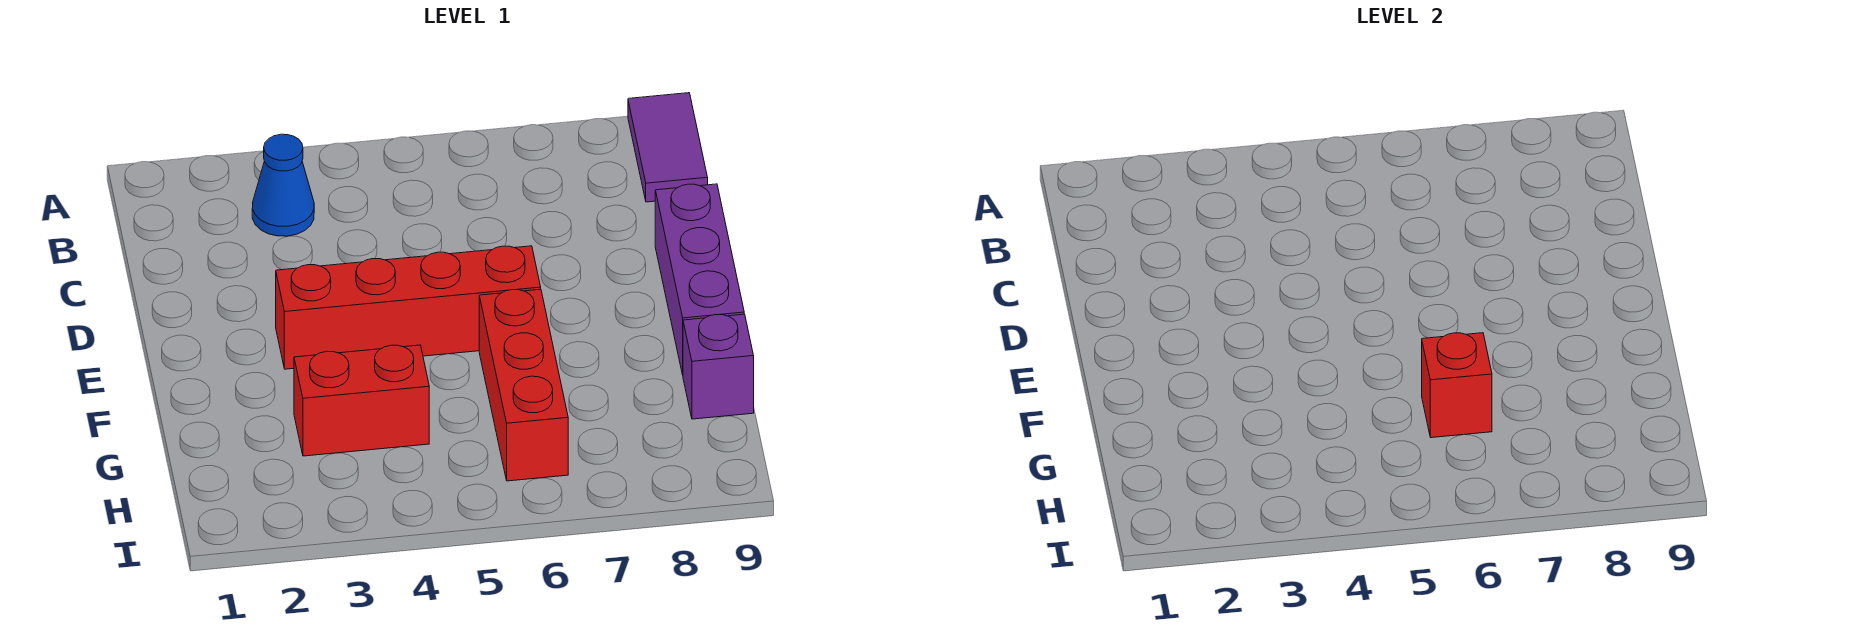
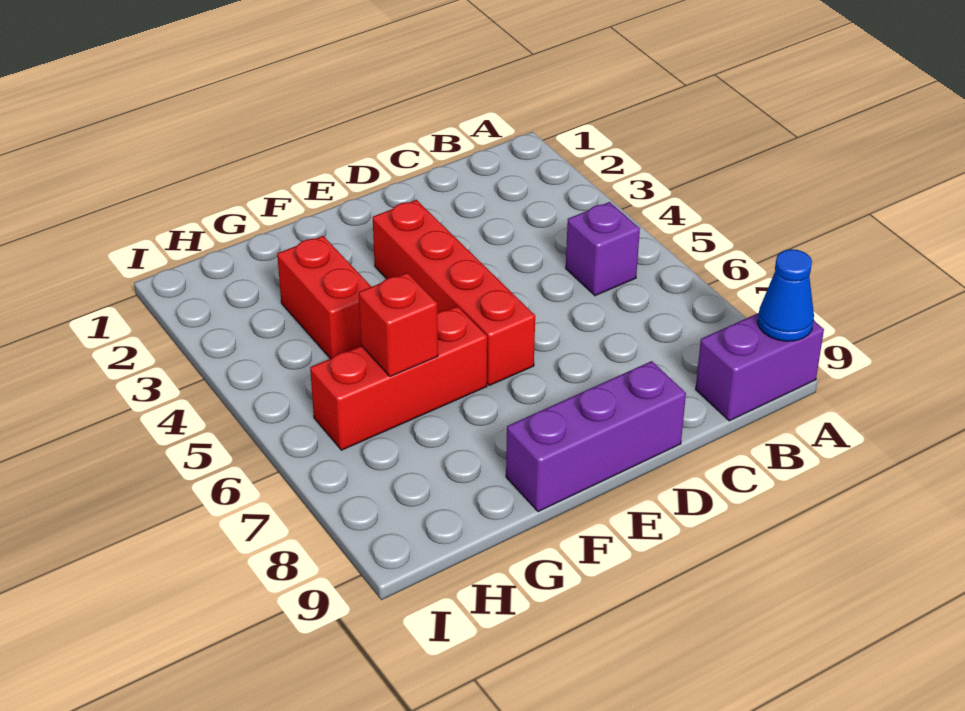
purple 1x2 tile [628,93,708,202] -> purple 1x2 brick [696,313,824,421]
blue 1x1 cone [252,134,314,236] -> blue 1x1 cone moved to [758,249,814,341]
purple 1x1 brick [683,314,754,419] -> purple 1x1 brick moved to [566,202,640,296]

